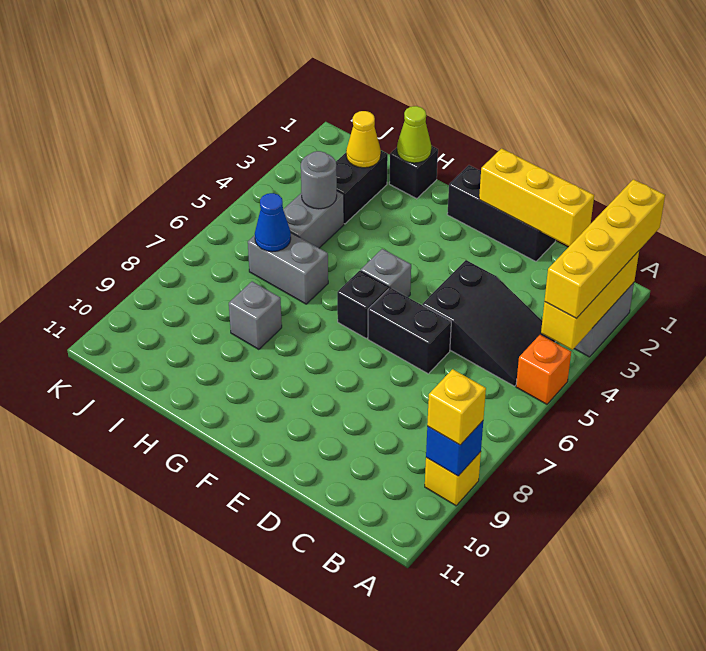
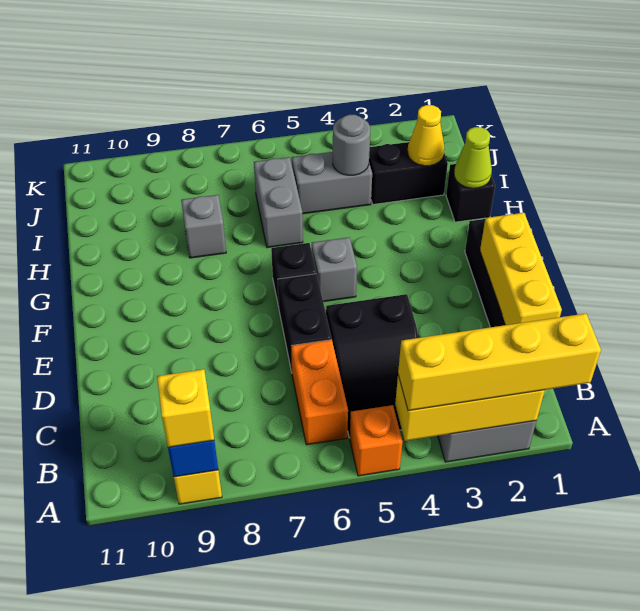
none -> orange 1x2 brick [291,340,348,445]
blue 1x1 cone [255,193,291,252] -> none

